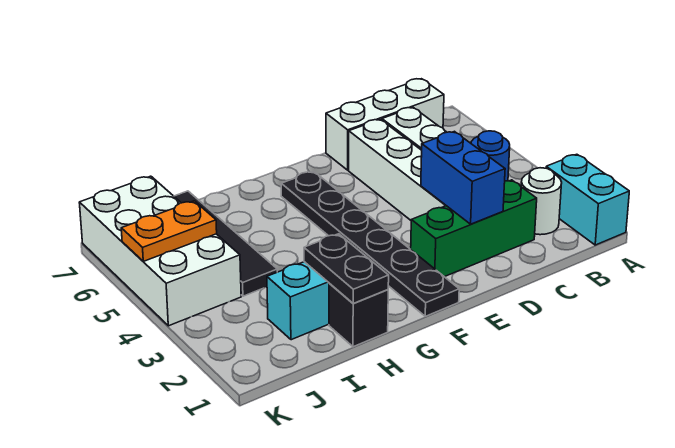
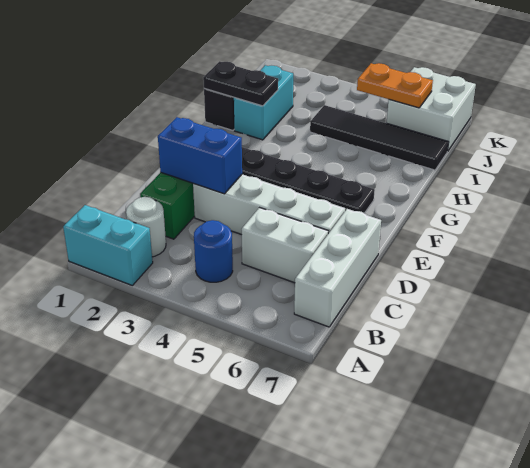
white 2x4 brick [79,176,241,326] -> white 2x2 brick [387,67,476,151]
orange 1x2 plate [121,201,217,261] -> orange 1x2 plate turned to [357,63,433,108]

